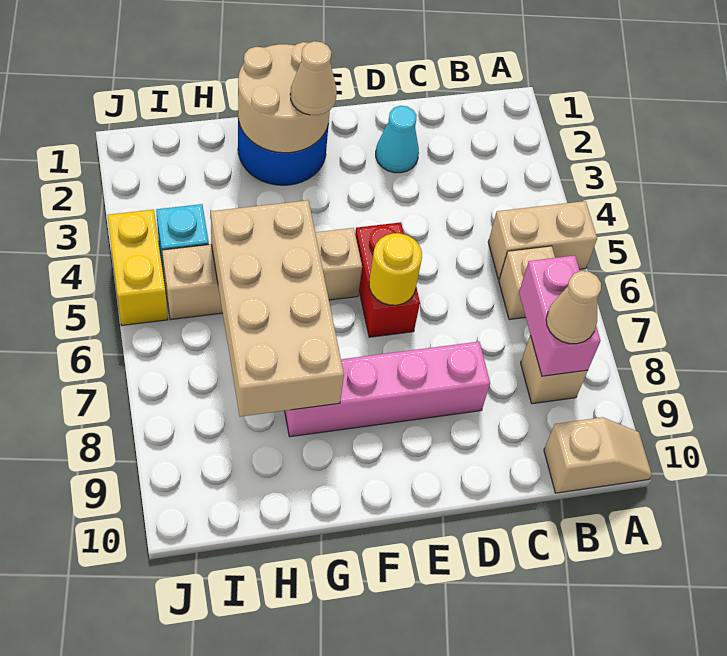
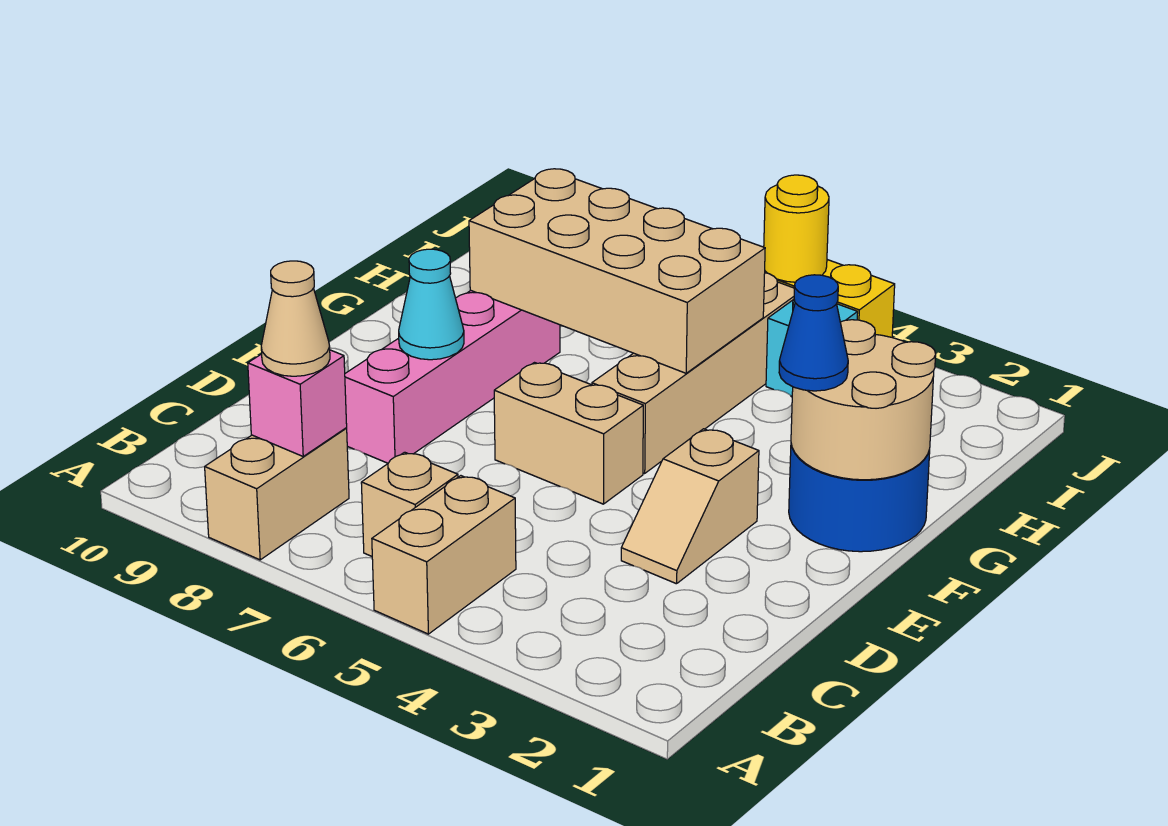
tan 1x2 slope [544,417,652,493] -> tan 1x2 slope moved to [621,429,759,584]
pink 1x2 brick [519,256,601,376] -> pink 1x1 brick [248,350,347,456]
tan 1x1 brick [521,335,588,404] -> tan 1x2 brick [205,428,349,560]
cyan 1x1 cone [376,106,419,173] -> cyan 1x1 cone moved to [399,249,464,360]
red 1x2 brick [355,222,420,337] -> tan 1x2 brick [494,363,643,504]
yellow 1x1 round brick [369,233,422,305] -> yellow 1x1 round brick moved to [764,175,829,282]
tan 1x1 cone [290,41,337,115] -> blue 1x1 cone [779,275,848,391]

